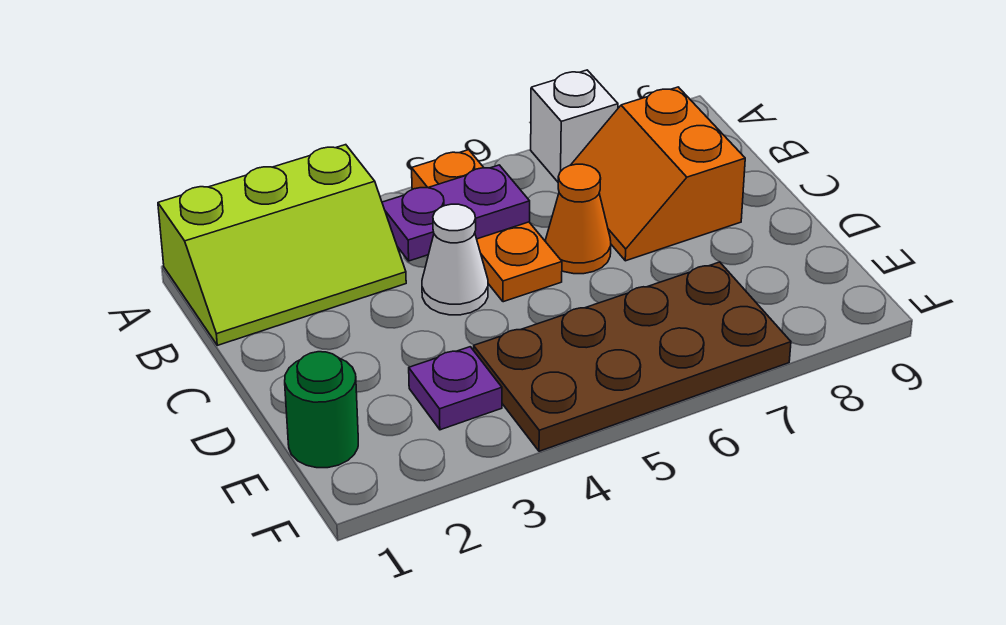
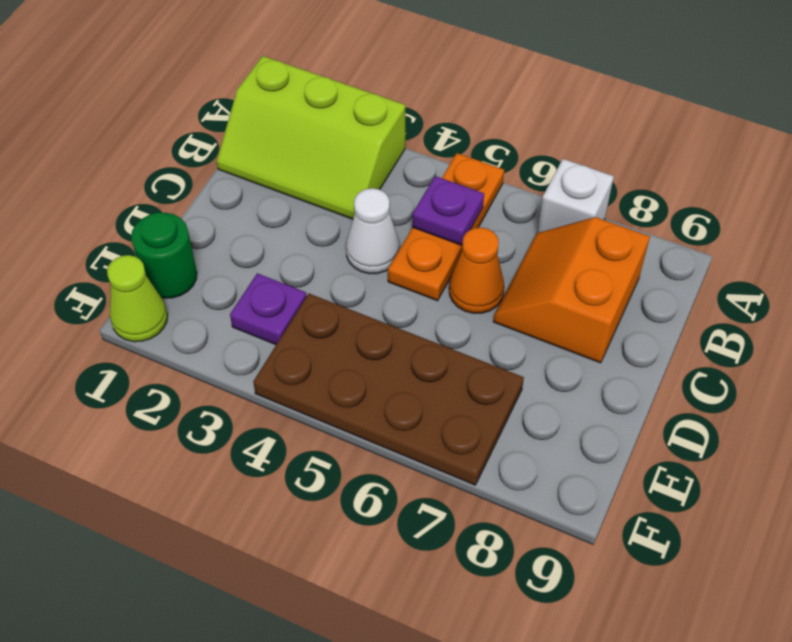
purple 1x2 plate [382,165,530,261] -> purple 1x1 plate [412,176,484,245]
none -> lime 1x1 cone [107,255,168,342]

